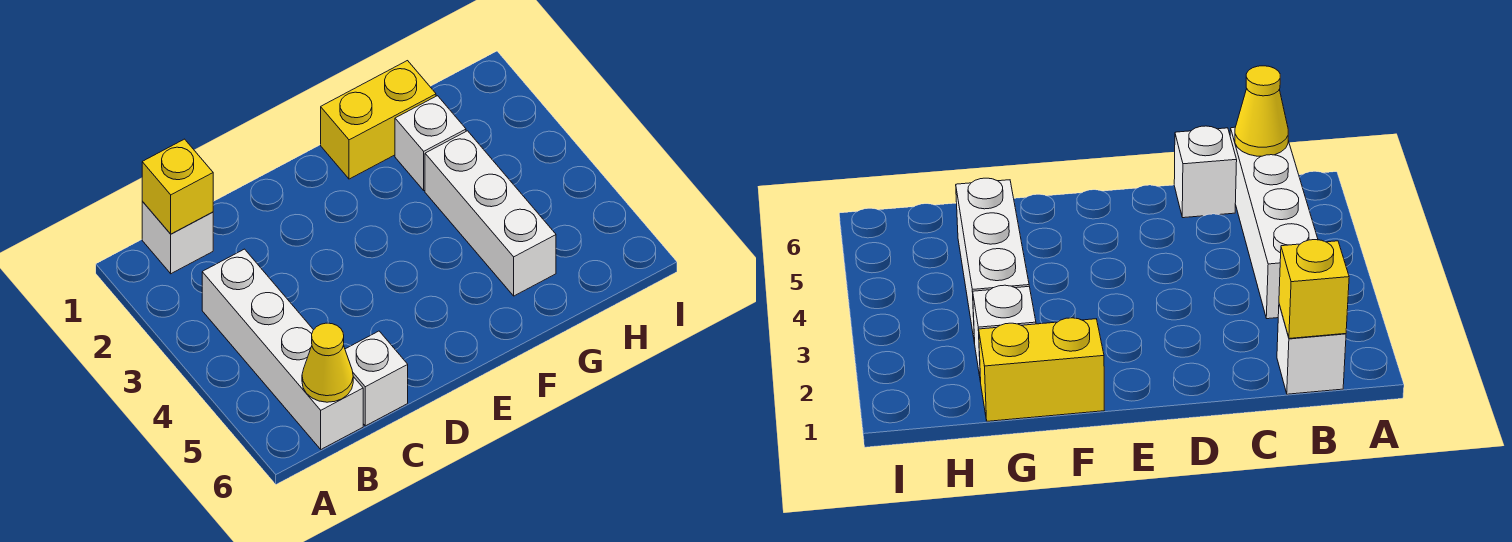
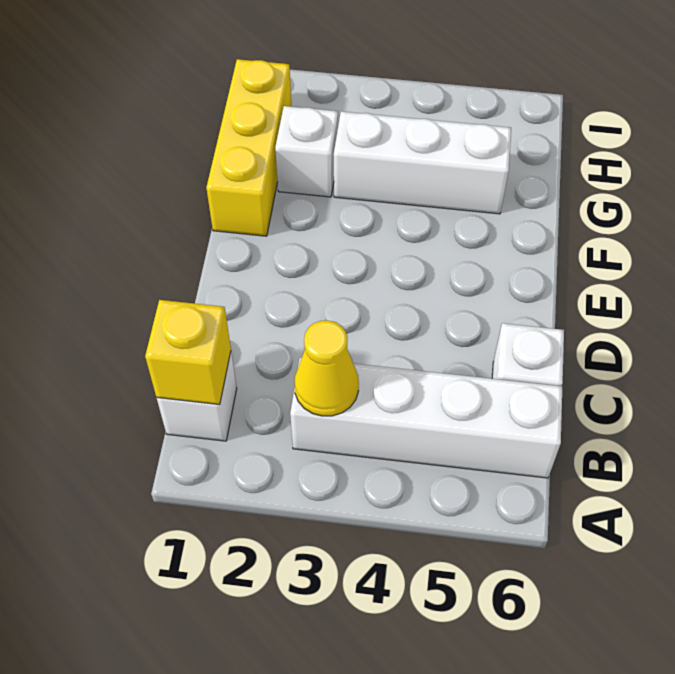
yellow 1x1 cone [302,323,353,402] -> yellow 1x1 cone moved to [295,320,359,416]
yellow 1x2 brick [321,61,436,179] -> yellow 1x3 brick [206,59,291,236]

